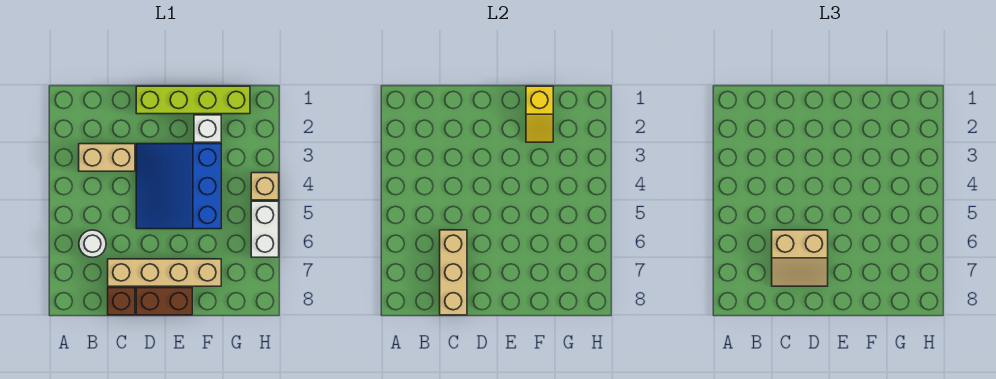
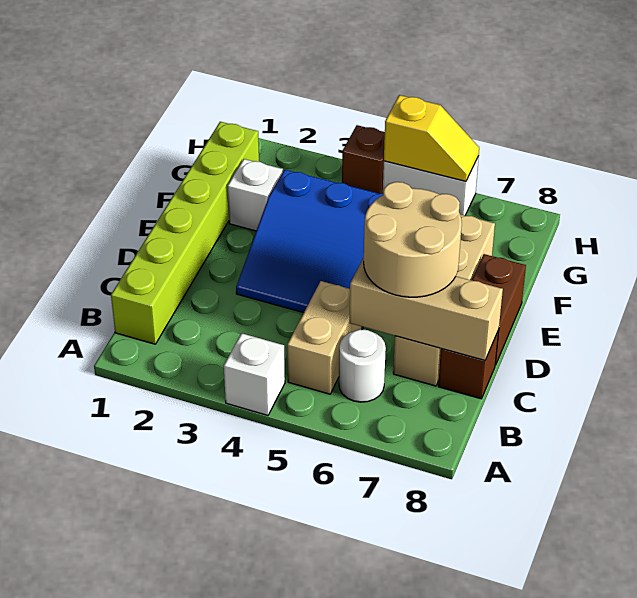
none -> white 1x1 brick [224,333,285,415]
tan 1x2 brick [79,144,135,171] -> tan 1x2 brick moved to [287,281,362,394]
tan 2x2 slope [772,230,828,286] -> tan 2x2 round brick [364,182,462,297]
lime 1x4 brick [136,86,250,114] -> lime 1x6 brick [111,122,259,344]
yellow 1x2 slope [526,86,553,142] -> yellow 1x2 slope moved to [384,95,479,181]
tan 1x1 brick [251,173,279,200] -> brown 1x1 brick [342,125,385,194]

